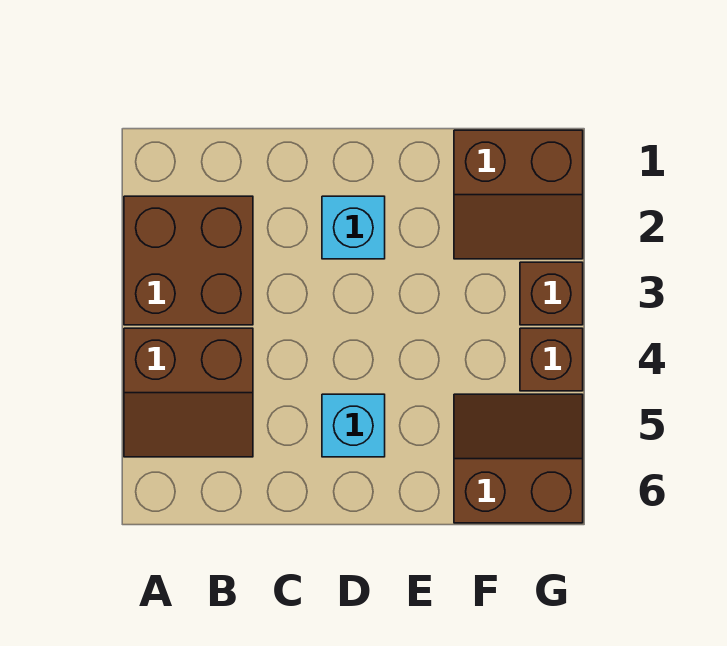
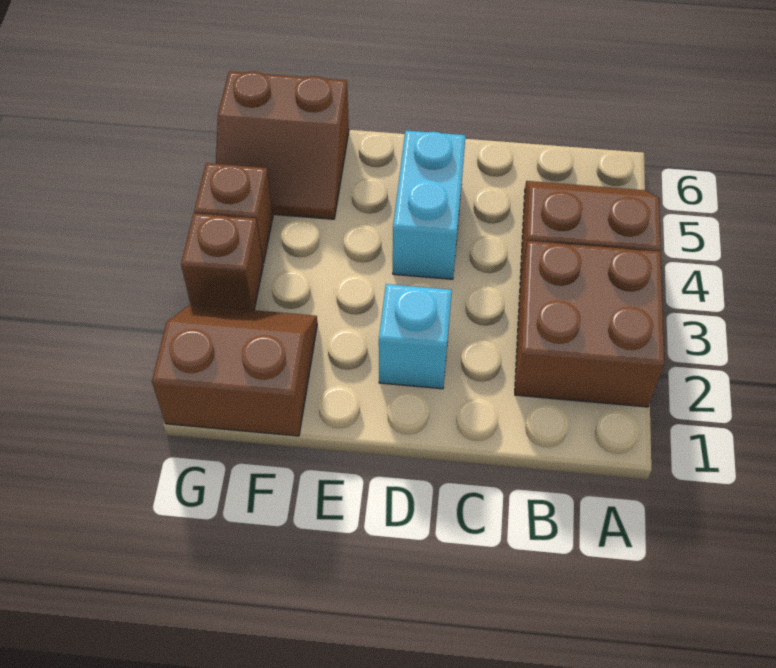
cyan 1x1 brick [322,394,385,457] -> cyan 1x2 brick [393,130,466,279]

